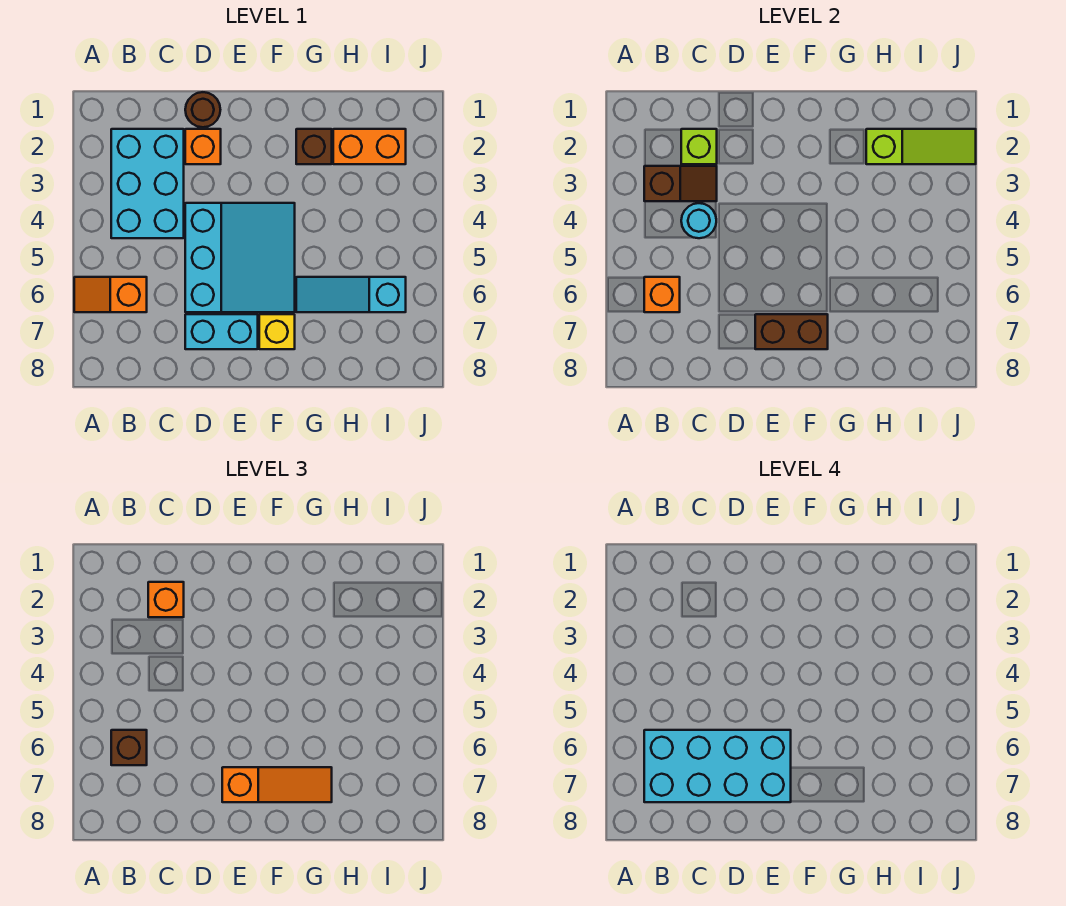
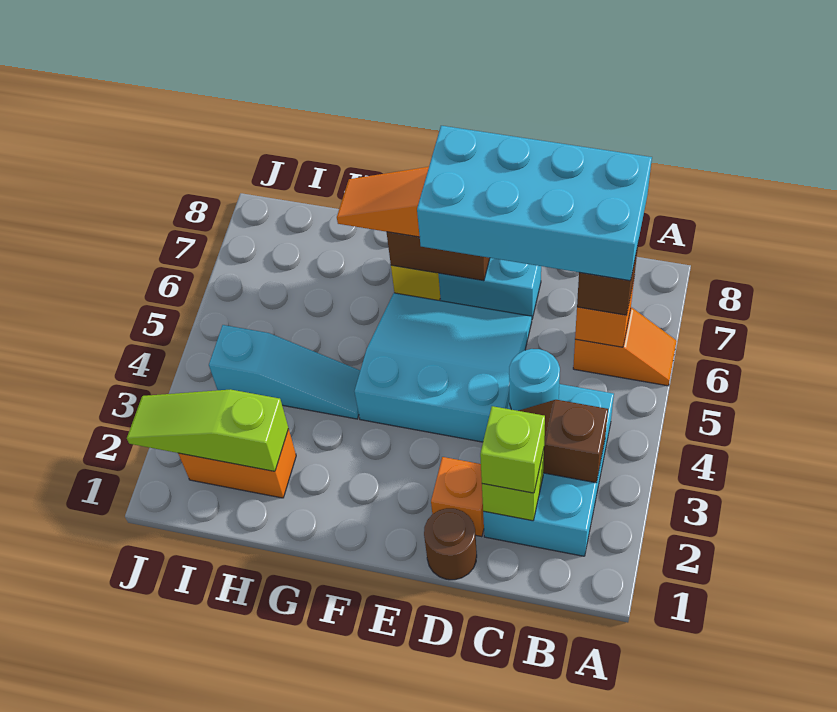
orange 1x1 brick [148,582,184,617] -> lime 1x1 brick [480,406,545,493]
cyan 3x3 slope [185,203,295,312] -> cyan 3x3 slope turned to [355,293,532,442]
brown 1x1 brick [296,129,332,164] -> none
cyan 1x3 slope [296,277,406,312] -> cyan 1x3 slope moved to [209,325,360,419]

